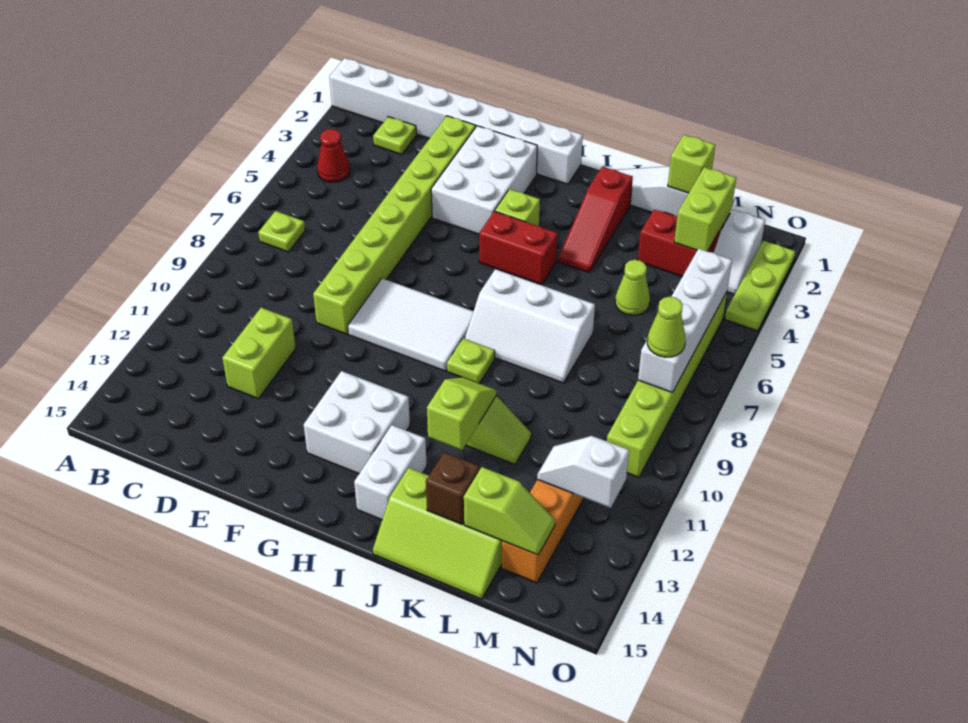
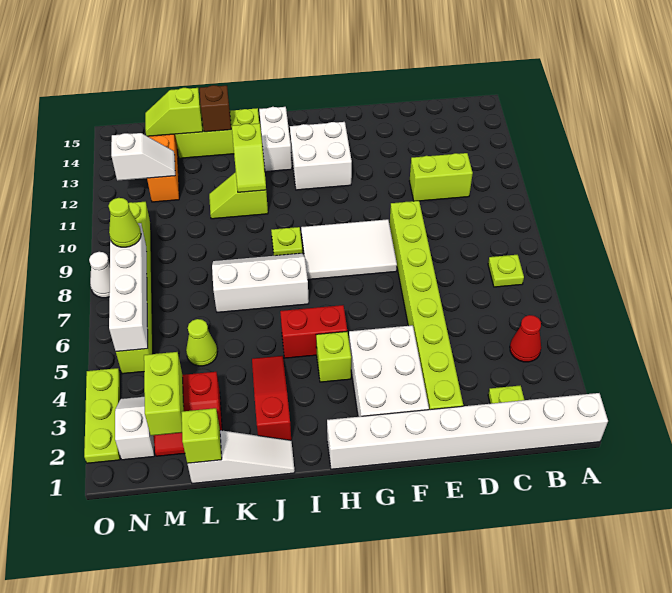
lime 1x2 brick [222,308,296,398] -> lime 1x2 brick turned to [409,153,473,201]
none -> white 1x1 cone [89,252,110,298]

